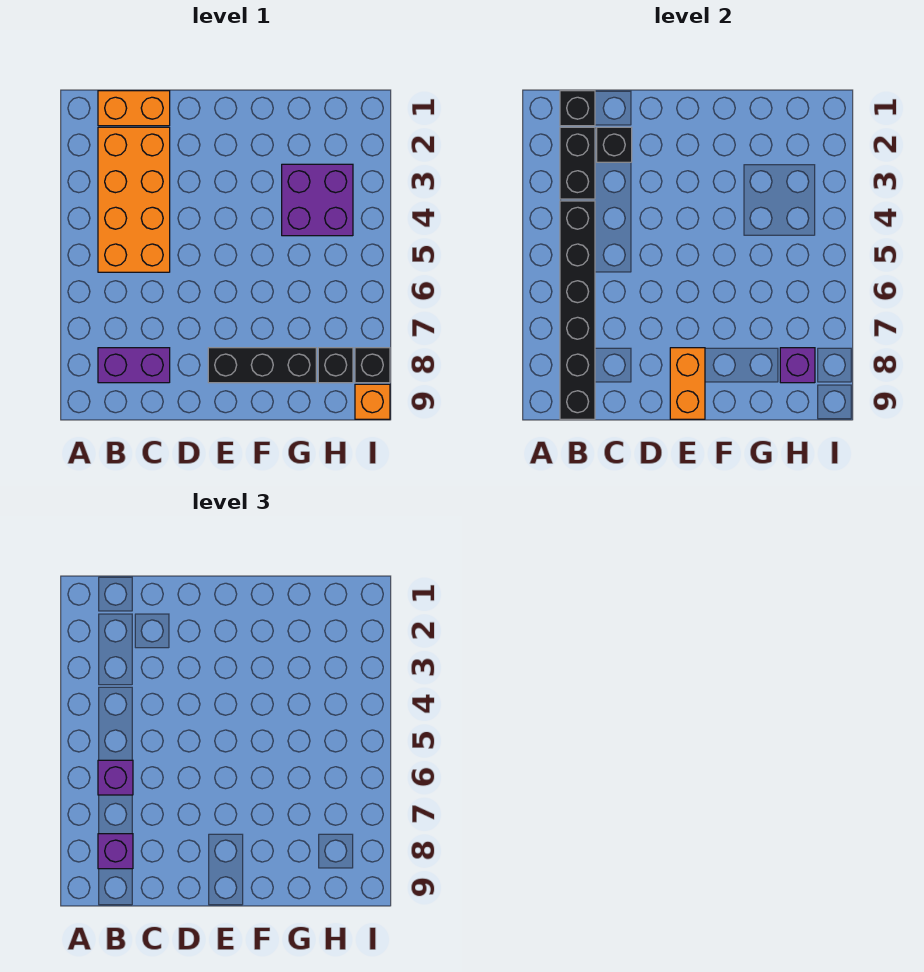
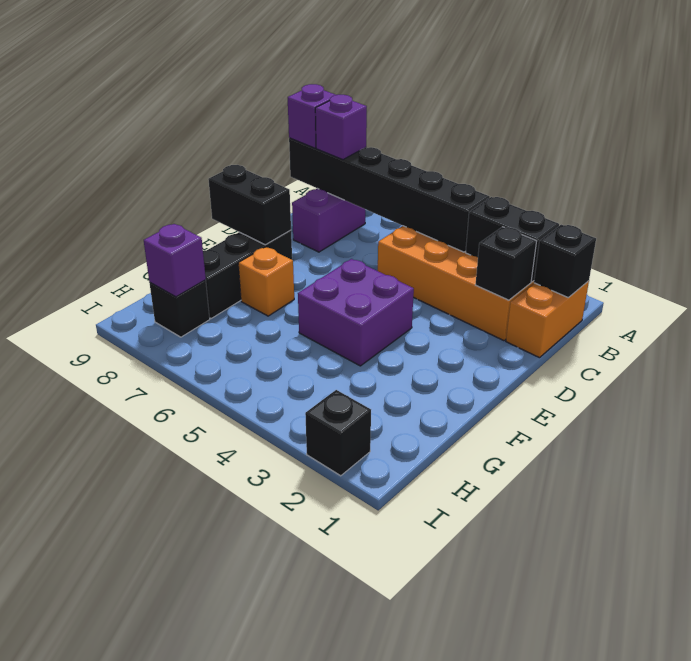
purple 1x1 brick [98,760,133,795] -> purple 1x1 brick moved to [288,84,335,148]
orange 1x2 brick [670,348,705,419] -> black 1x2 brick [208,165,291,245]
purple 2x2 brick [282,164,353,236] -> purple 2x2 brick moved to [298,259,414,366]
black 1x1 brick [355,348,390,383] -> black 1x1 brick moved to [305,390,371,476]
orange 1x1 brick [355,384,390,419] -> orange 1x1 brick moved to [238,247,294,316]

